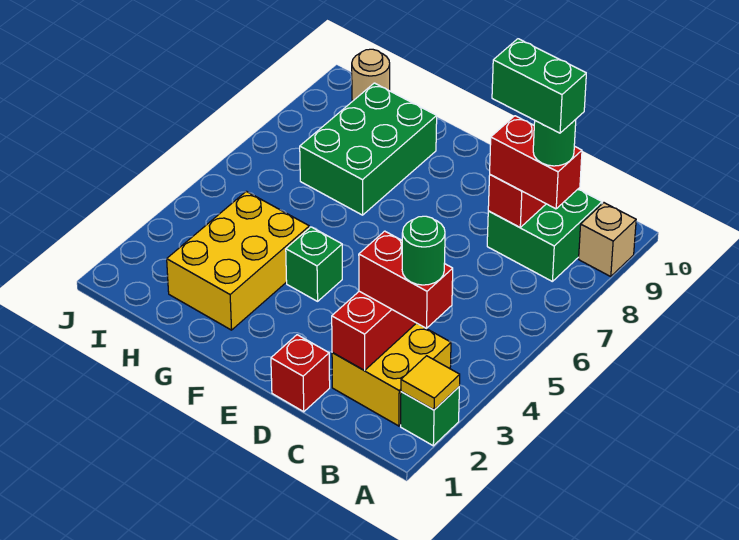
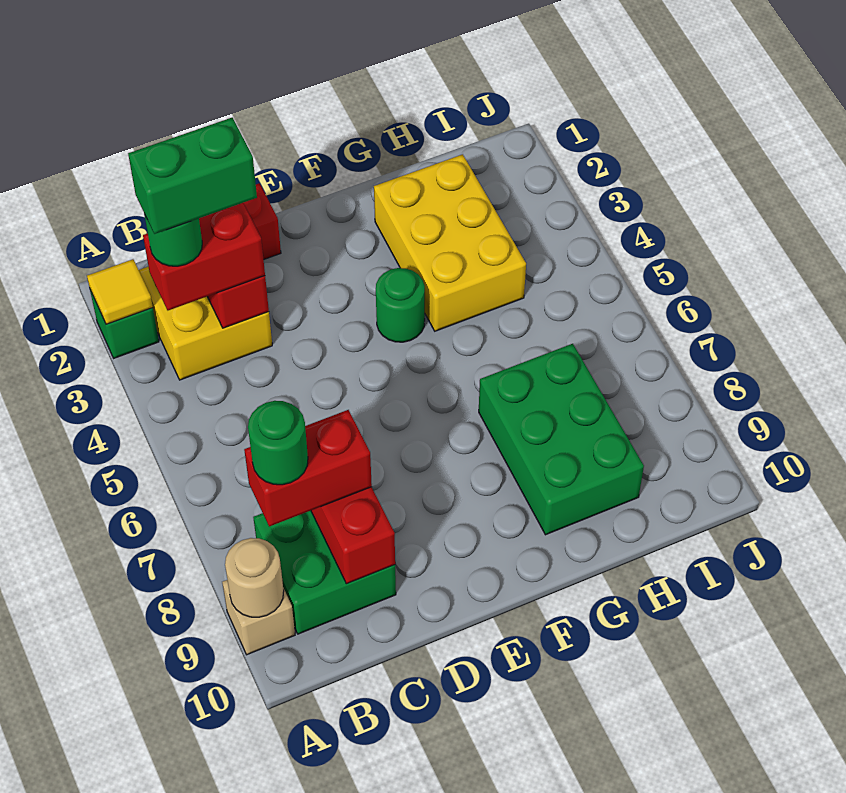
green 1x2 brick [492,39,586,133] -> green 1x2 brick moved to [128,118,257,234]
green 1x1 brick [286,227,342,301] -> green 1x1 round brick [376,268,425,342]
tan 1x1 round brick [352,49,390,101] -> tan 1x1 round brick moved to [225,538,284,617]

